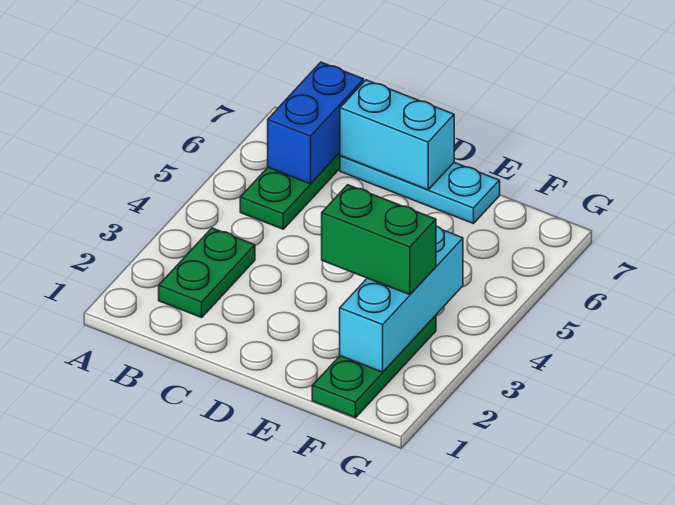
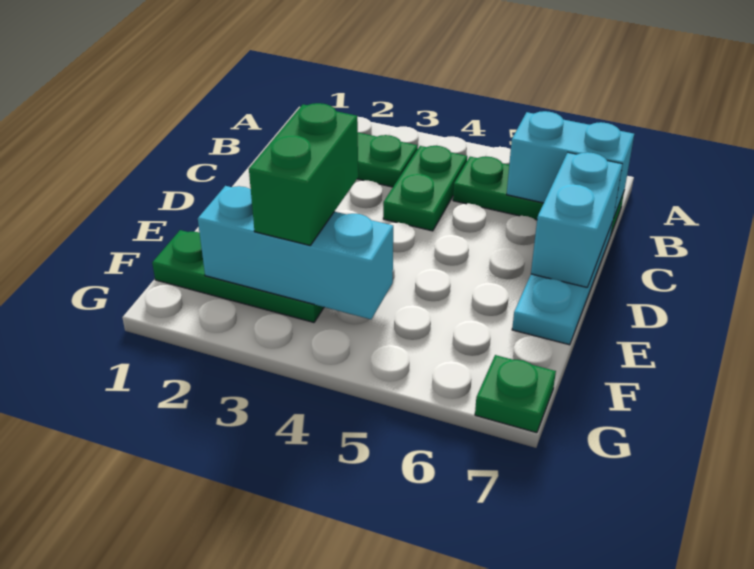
none -> green 1x2 plate [383,145,467,231]
blue 1x2 brick [268,62,364,184] -> cyan 1x2 brick [507,111,634,218]
none -> green 1x1 plate [475,355,556,433]

